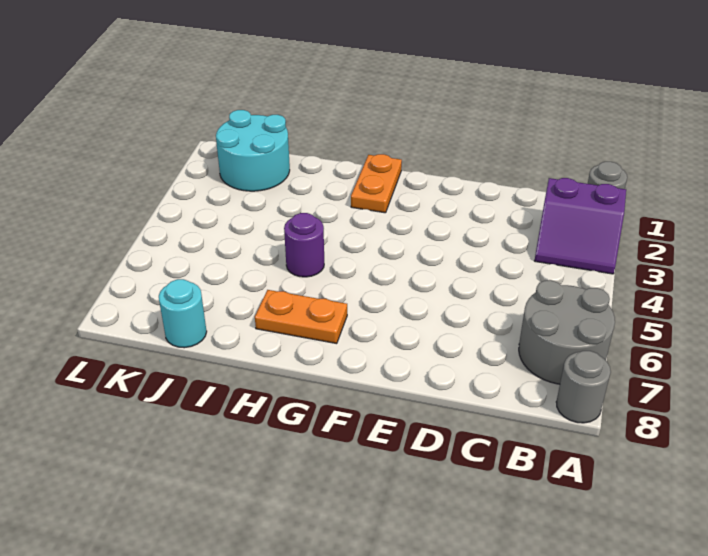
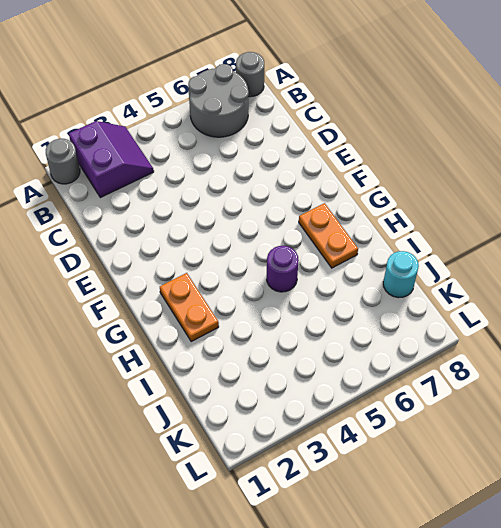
orange 1x2 plate [351,154,402,213] -> orange 1x2 plate turned to [160,273,219,341]
cyan 2x2 round brick [216,110,290,191] -> none

